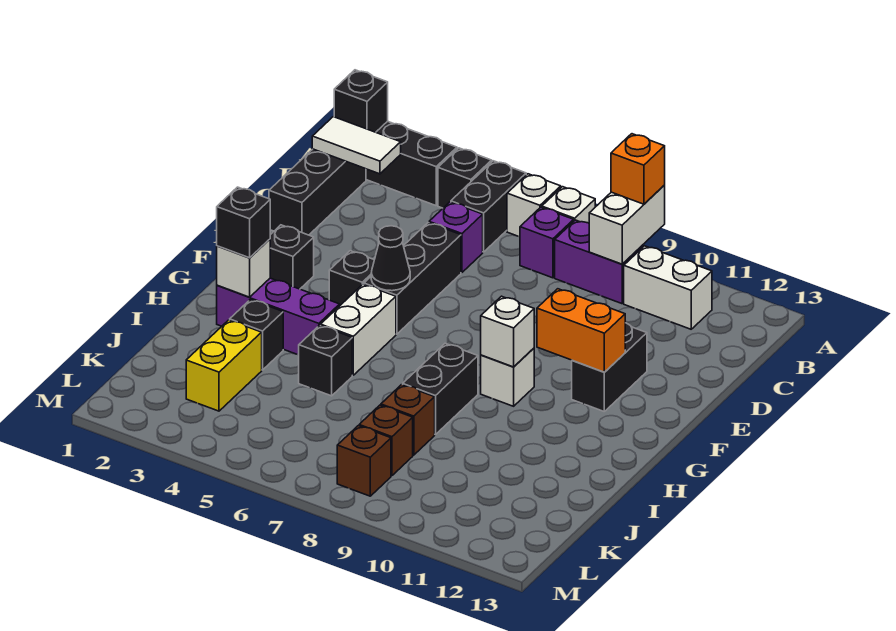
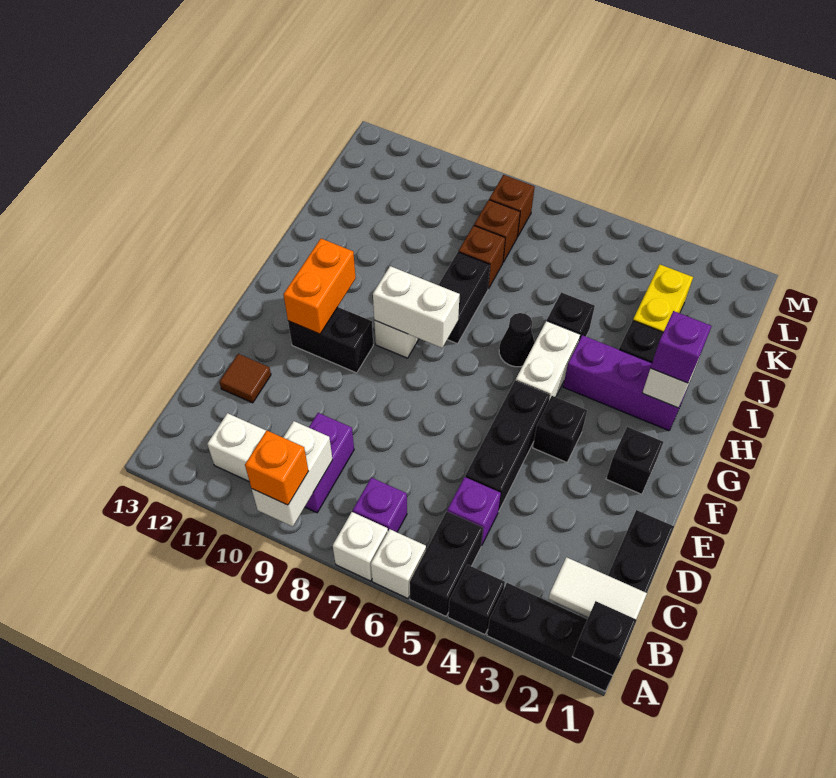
purple 1x2 brick [555,220,643,304] -> purple 1x2 brick turned to [305,413,354,513]
none -> brown 1x1 tile [219,354,271,403]
black 1x2 brick [572,323,647,411] -> black 1x2 brick turned to [288,307,373,373]
black 1x1 cone [371,226,410,291] -> black 1x1 cone moved to [499,313,534,367]
orange 1x2 brick [537,289,625,372] -> orange 1x2 brick turned to [283,239,356,334]
white 1x1 brick [481,296,534,367] -> white 1x2 brick [373,266,460,348]
black 1x1 brick [217,187,270,258] -> purple 1x1 brick [651,311,711,383]

